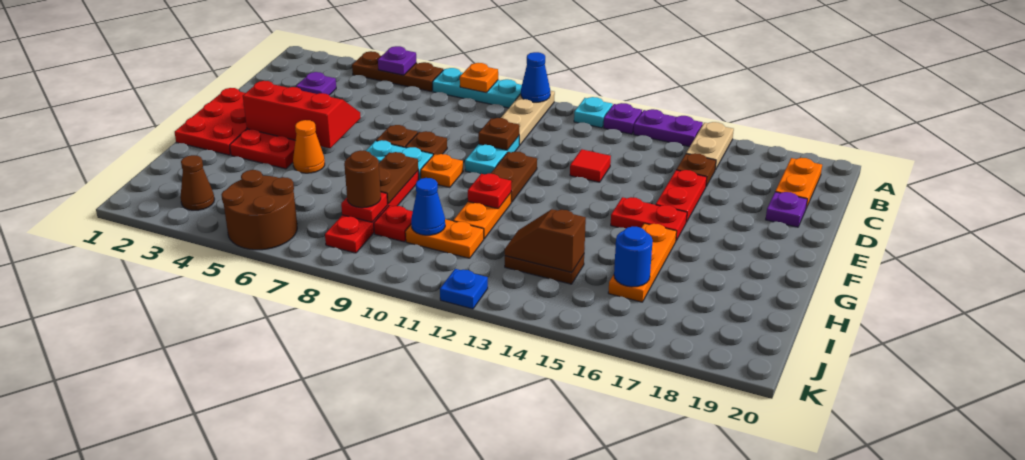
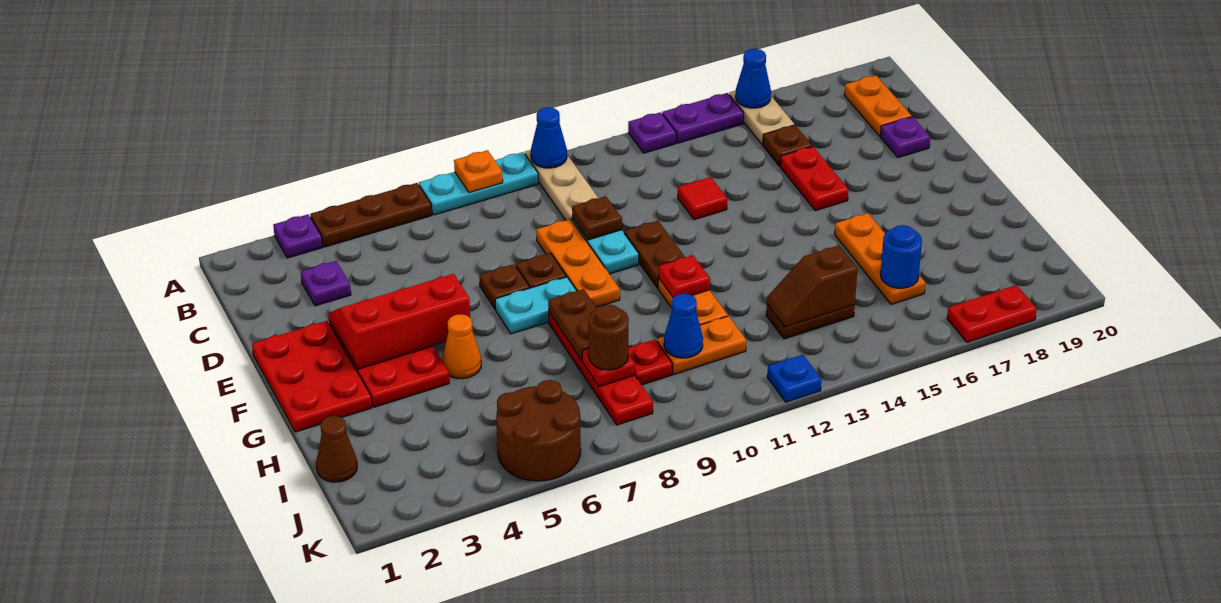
purple 1x1 plate [378,46,417,75] -> purple 1x1 plate moved to [273,215,323,258]
cyan 1x1 plate [574,97,613,128] -> none
none -> blue 1x1 cone [736,49,771,108]
orange 1x1 plate [421,154,463,188] -> orange 1x3 plate [536,219,620,307]
red 1x2 plate [611,197,687,240] -> red 1x2 plate moved to [947,285,1037,342]
brown 1x1 cone [180,155,214,210] -> brown 1x1 cone moved to [316,416,357,482]

